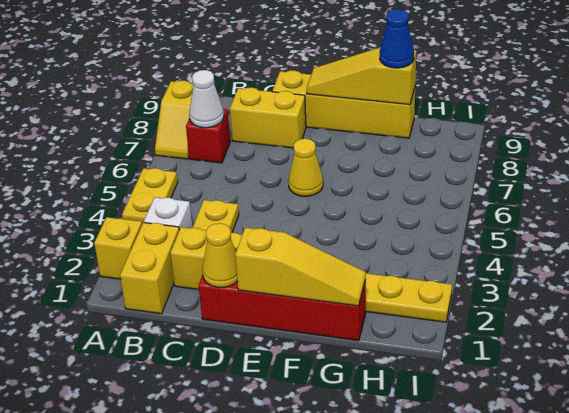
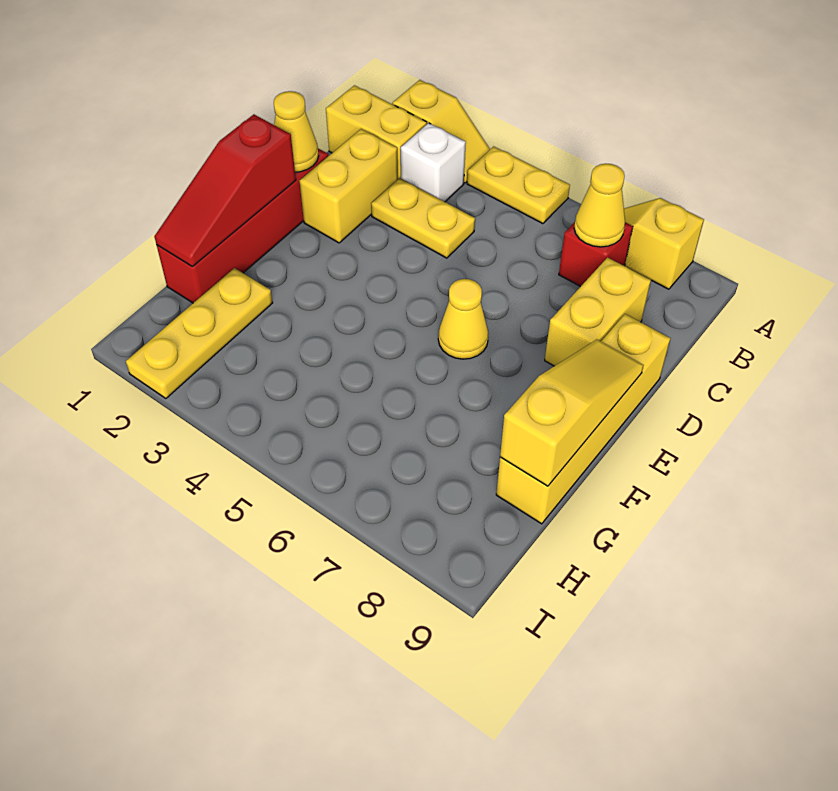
white 1x1 cone [189,70,224,128] -> yellow 1x1 cone [574,164,625,247]
yellow 1x3 slope [235,228,366,306] -> red 1x3 slope [154,114,296,267]
blue 1x1 cone [380,9,414,68] -> none

